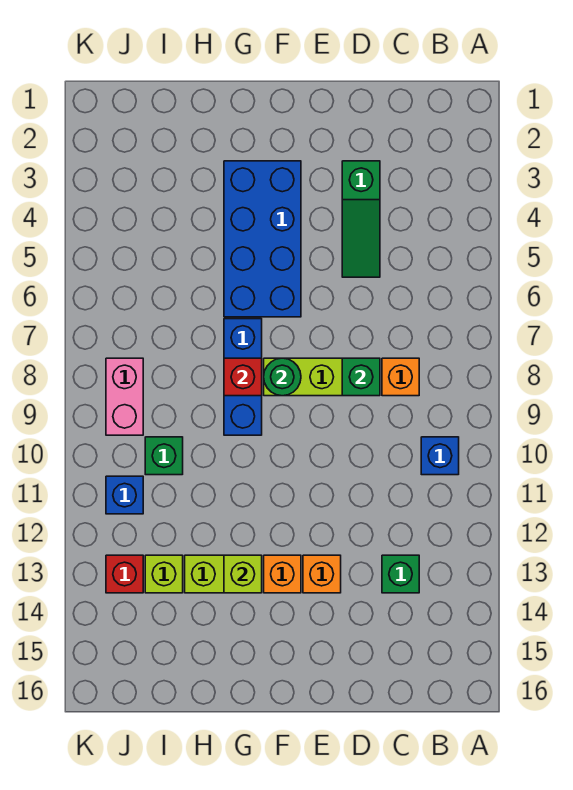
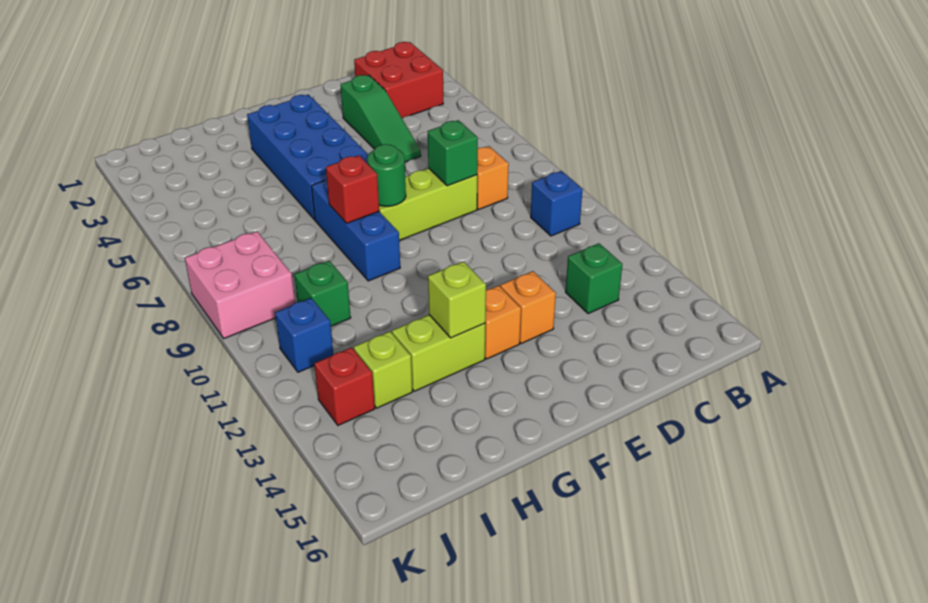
none -> red 2x2 brick [354,42,443,118]
pink 1x2 brick [106,358,143,435] -> pink 2x2 brick [185,231,295,338]

